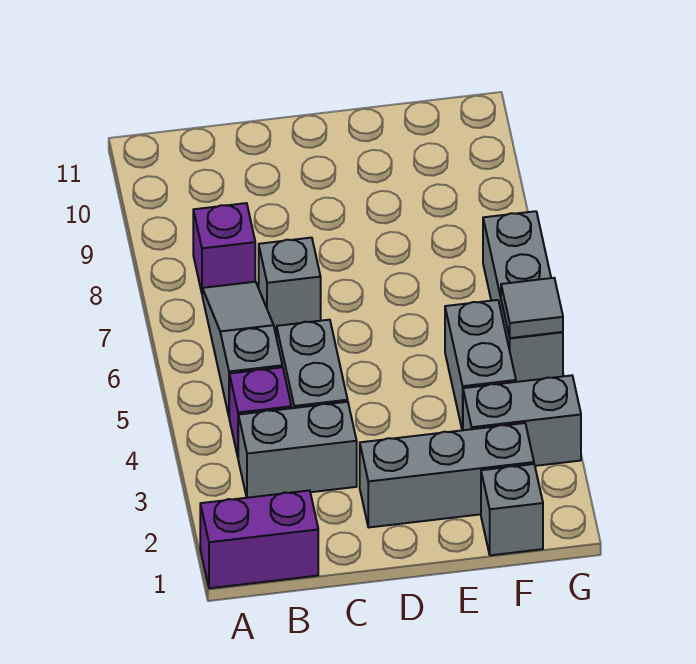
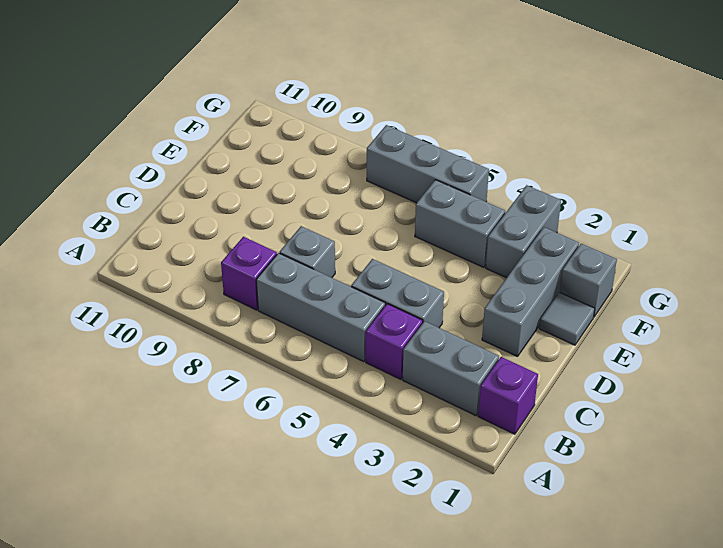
purple 1x2 brick [200,490,318,588] -> purple 1x1 brick [478,357,538,434]
grey 1x2 brick [238,402,357,498] -> grey 1x2 brick turned to [403,321,499,416]
grey 1x3 slope [202,282,282,415] -> grey 1x3 brick [256,253,385,362]
grey 1x1 tile [501,278,563,338] -> grey 1x1 tile moved to [539,292,595,345]

